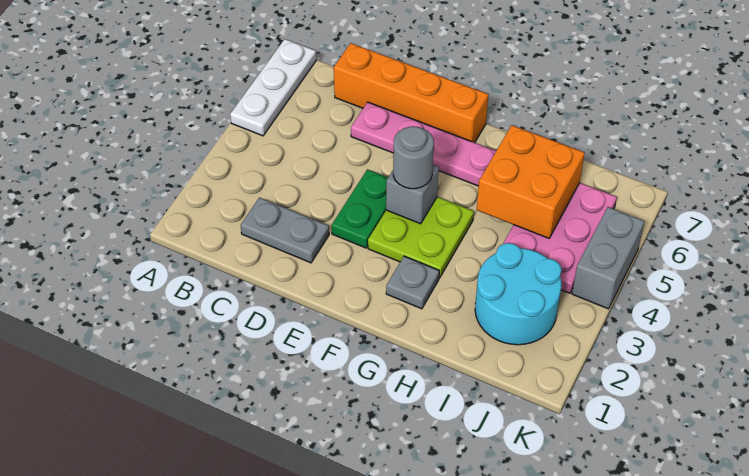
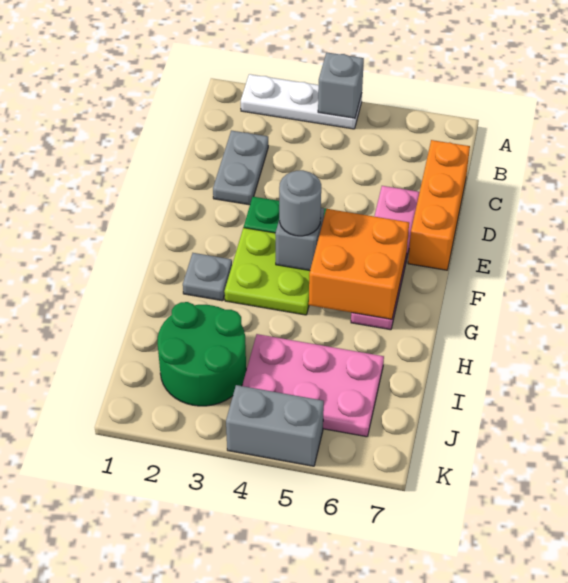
none -> grey 1x1 brick [318,53,364,118]
white 1x3 plate [230,39,316,136] -> white 1x3 plate moved to [241,74,362,129]
orange 1x4 brick [334,43,488,143] -> orange 1x3 brick [408,140,470,270]
orange 2x2 brick [477,125,585,238] -> orange 2x2 brick moved to [309,209,409,319]
cyan 2x2 round brick [475,243,561,345] -> green 2x2 round brick [157,302,246,406]

